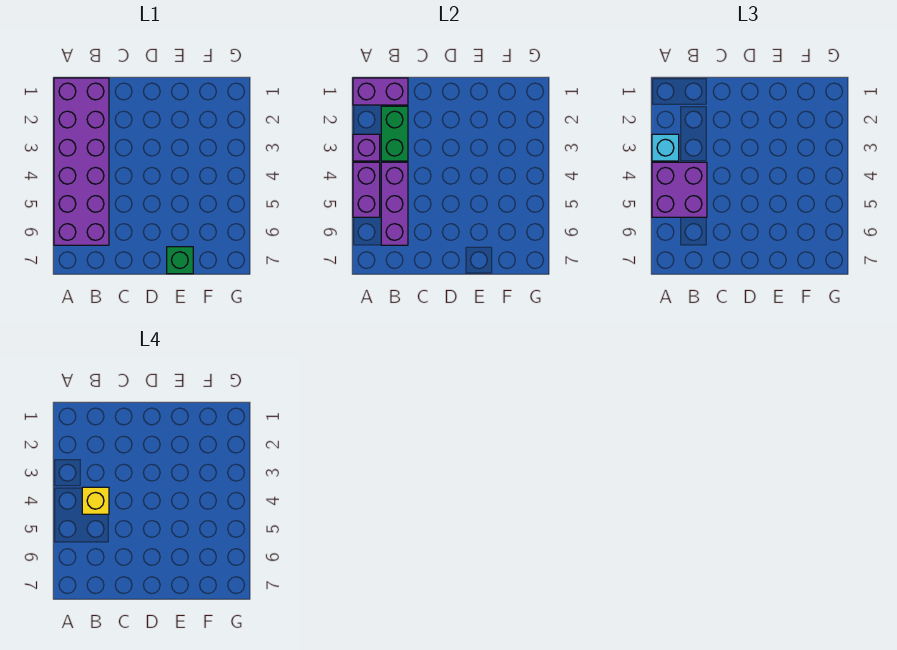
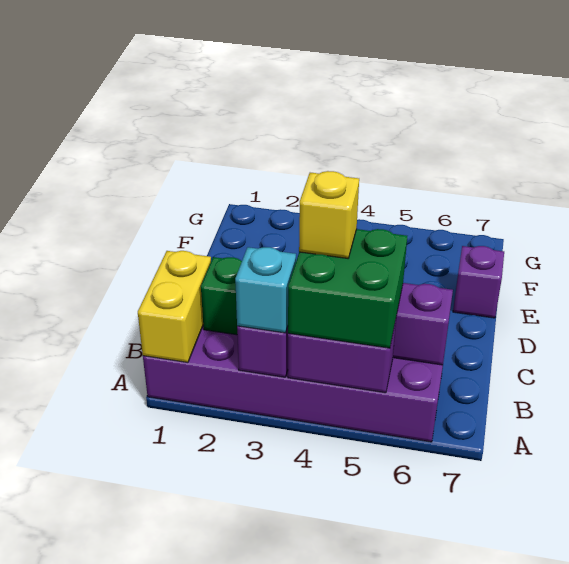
purple 1x2 brick [353,78,408,105] -> yellow 1x2 brick [138,251,211,362]
purple 2x2 brick [652,162,707,217] -> green 2x2 brick [288,229,407,348]
green 1x1 brick [167,247,193,274] -> purple 1x1 brick [453,246,504,318]

